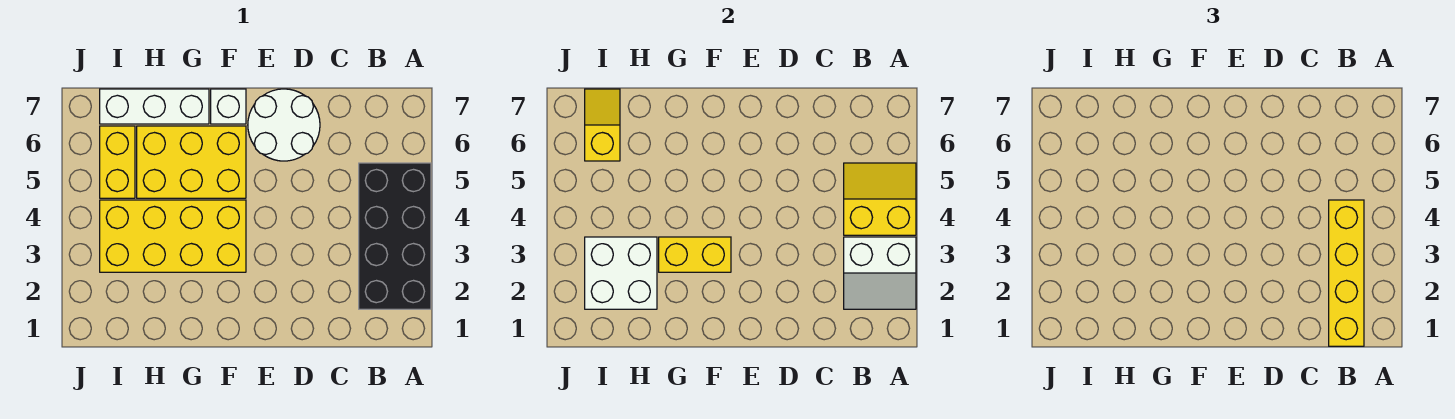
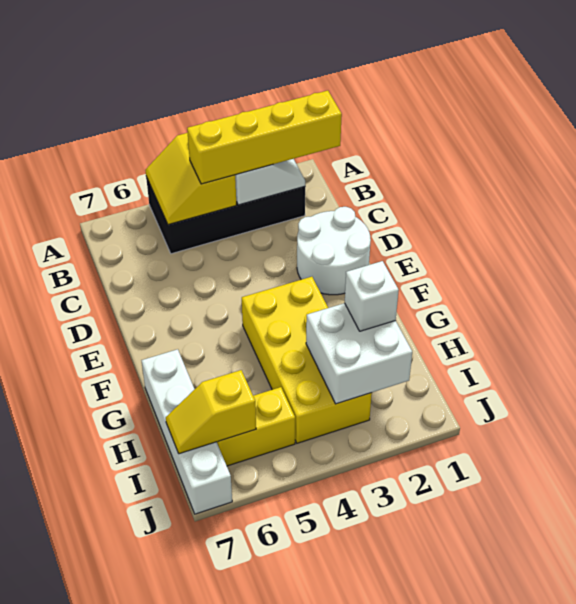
white 2x2 round brick [248,89,320,161] -> white 2x2 round brick moved to [297,207,371,295]
yellow 1x2 brick [659,237,731,272] -> none
yellow 2x3 brick [137,126,246,198] -> none
white 1x1 brick [211,89,246,124] -> white 1x1 brick moved to [345,261,399,331]
white 1x3 brick [100,89,209,124] -> white 1x4 brick [141,349,232,514]

